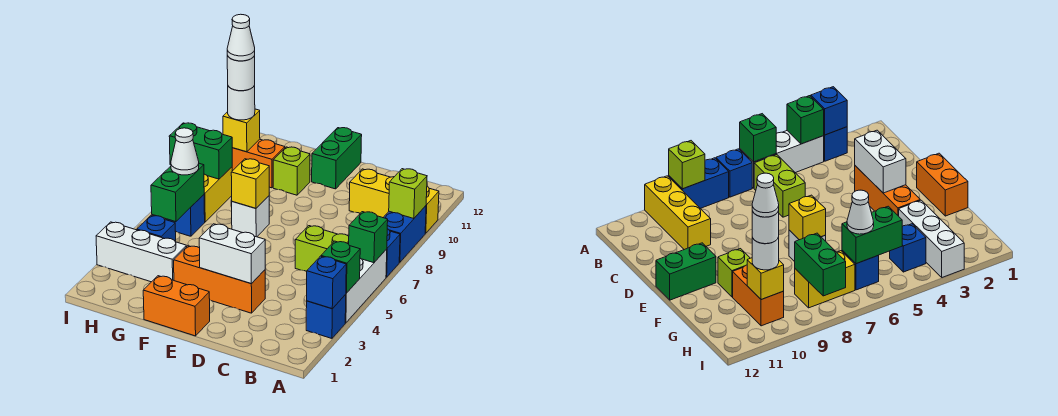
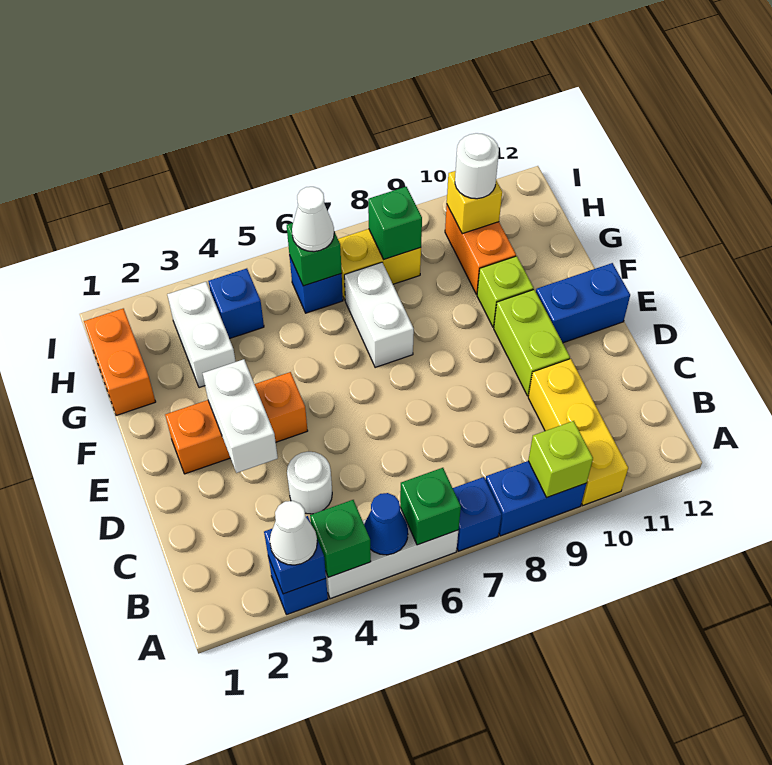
none -> blue 1x1 cone [364,493,408,555]
lime 1x2 brick [295,226,349,272] -> lime 1x2 brick moved to [494,290,570,396]
orange 1x3 brick [174,246,265,313] -> orange 1x3 brick turned to [165,372,308,474]
orange 1x2 brick [143,276,210,336] -> orange 1x2 brick moved to [84,308,156,416]
green 1x2 brick [312,128,362,189] -> blue 1x2 brick [536,263,630,343]
white 1x1 brick [232,196,269,237] -> white 1x2 brick [344,262,414,368]
yellow 1x1 brick [231,159,269,208] -> none
white 1x3 brick [96,222,186,282] -> white 1x2 brick [167,282,236,388]
green 1x2 brick [151,163,204,222] -> green 1x1 brick [287,223,342,286]
green 1x2 brick [169,123,232,179] -> green 1x1 brick [368,187,422,260]
white 1x1 round brick [227,56,255,91] -> white 1x1 round brick moved to [287,452,332,514]
white 1x1 cone [227,14,255,61] -> white 1x1 cone moved to [270,501,317,565]

